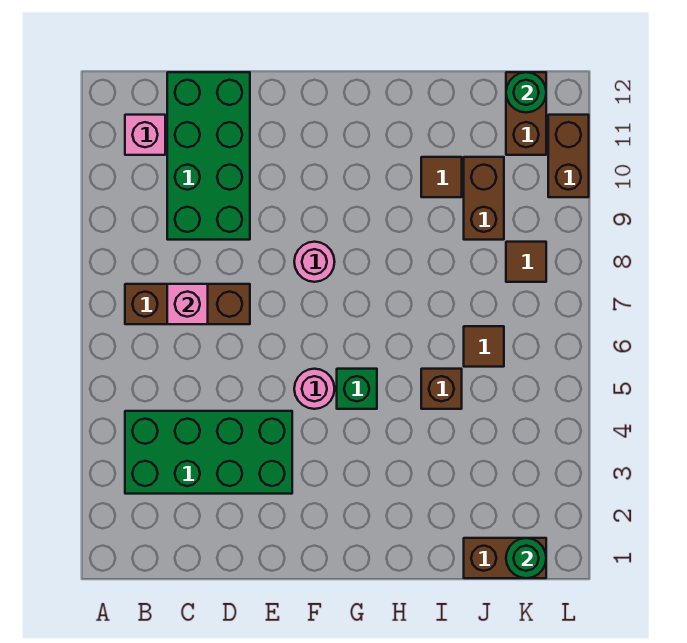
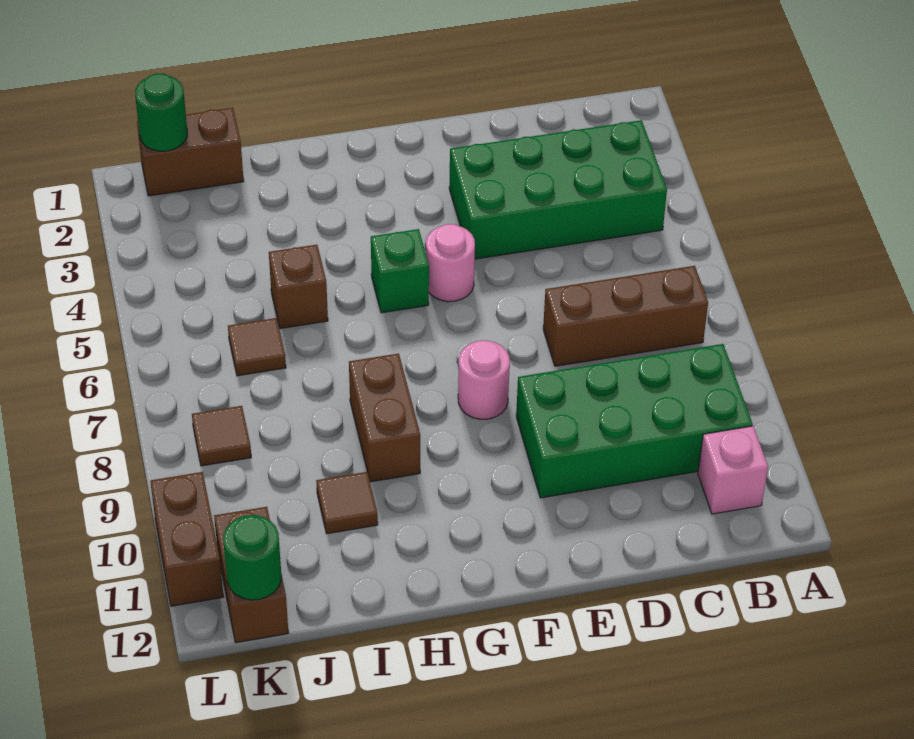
pink 1x1 brick [167,284,208,324] -> none
green 2x4 brick [167,72,250,240] -> green 2x4 brick turned to [516,344,753,498]
brown 1x2 brick [464,157,504,240] -> brown 1x2 brick moved to [349,353,420,482]

